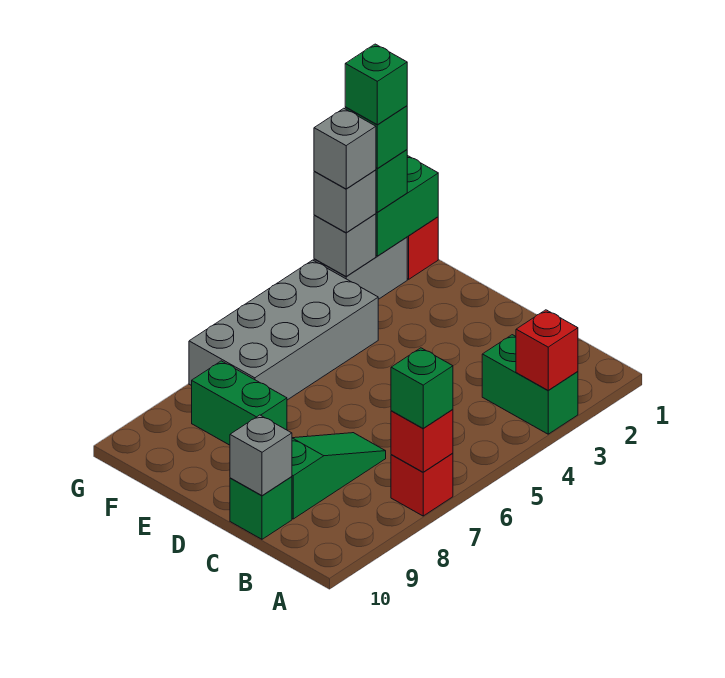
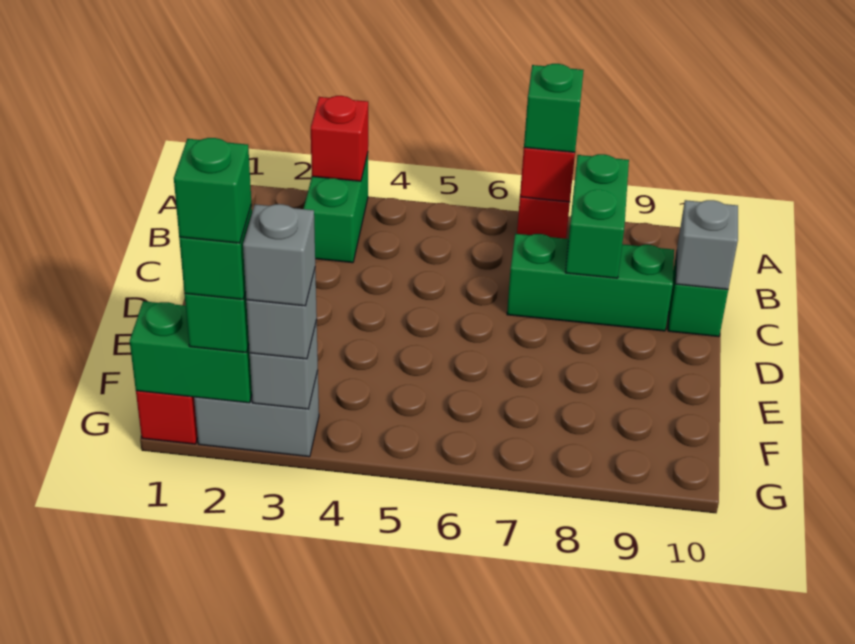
green 1x3 slope [292,433,386,519] -> green 1x3 brick [507,234,674,331]
green 1x2 brick [192,361,287,445] -> green 1x2 brick moved to [565,154,629,278]
grey 2x4 brick [189,260,378,400] -> none

